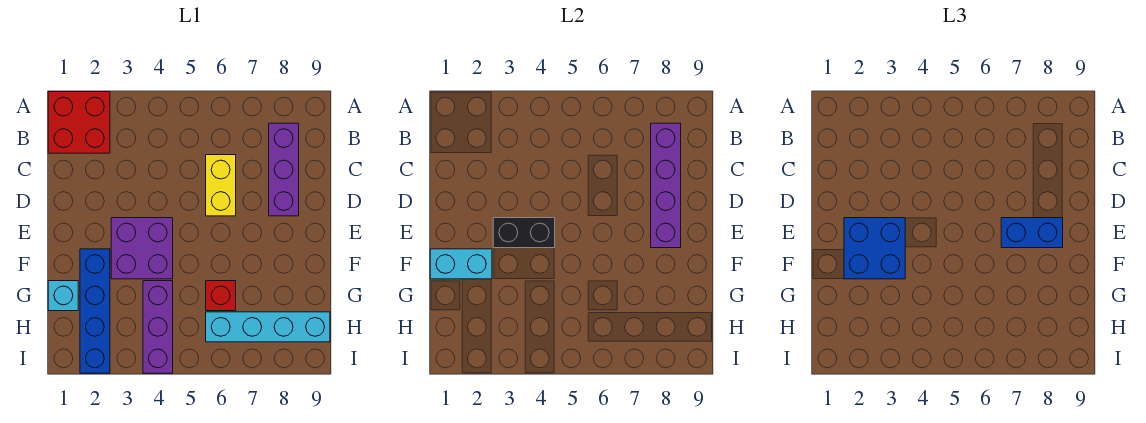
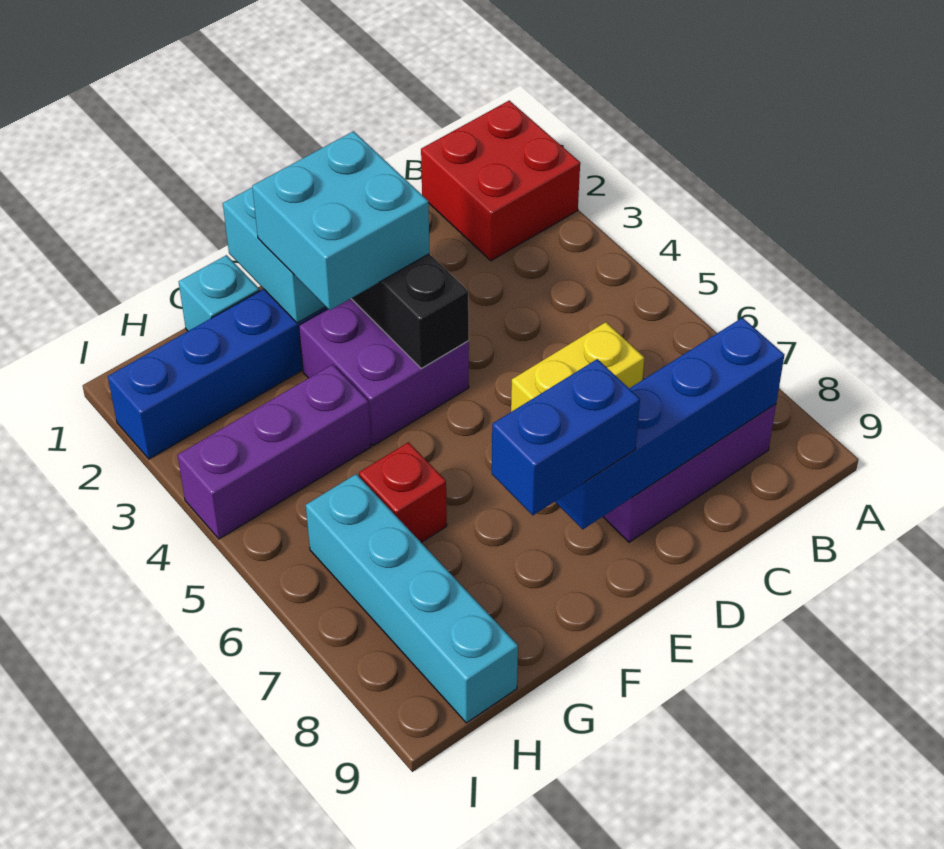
purple 1x4 brick [651,123,681,248] -> blue 1x4 brick [555,318,784,529]
blue 2x2 brick [844,218,905,279] -> cyan 2x2 brick [252,131,430,310]
blue 1x2 brick [1001,218,1063,248] -> blue 1x2 brick turned to [492,359,640,515]

